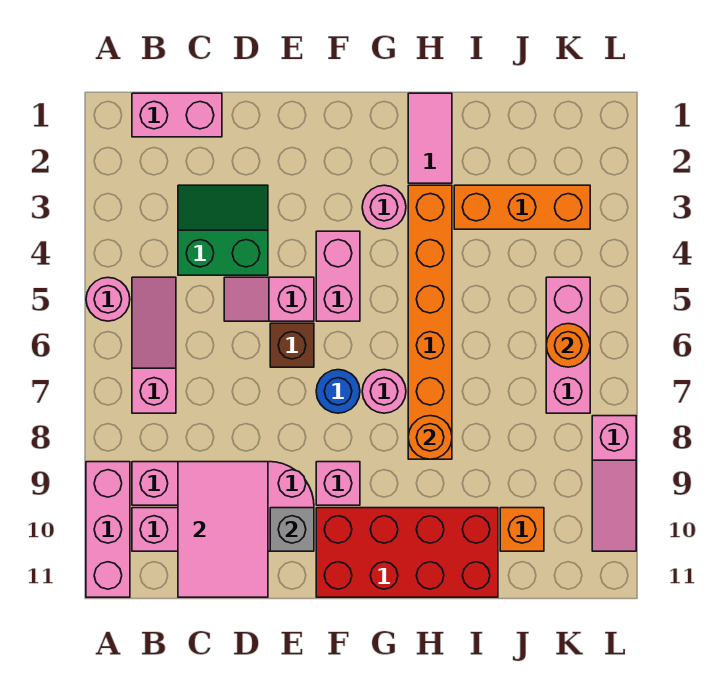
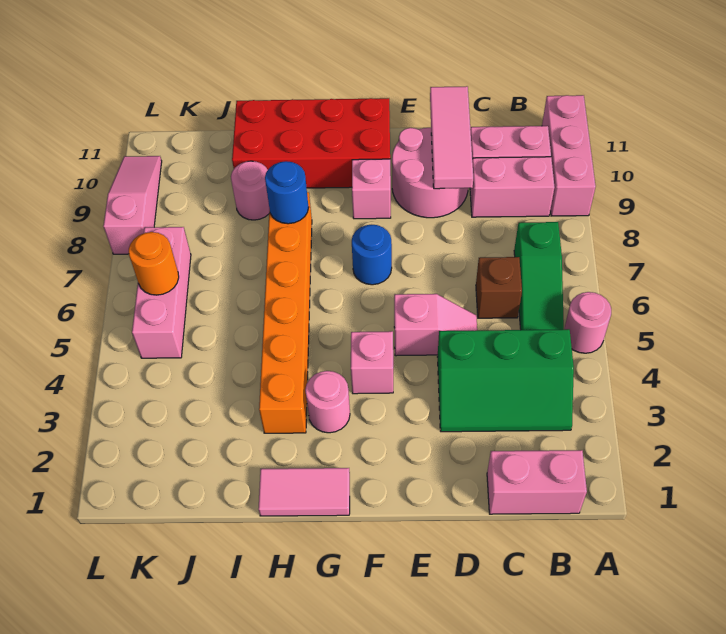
pink 1x3 slope [132,277,176,413] -> green 1x3 slope [514,222,564,330]
green 2x2 slope [178,185,268,275] -> green 2x3 slope [438,329,574,432]
pink 2x3 tile [178,462,268,597] -> pink 1x3 tile [430,86,473,189]
brown 1x1 brick [270,323,314,367] -> brown 1x1 brick moved to [476,257,522,318]
grey 1x1 brick [270,508,314,551] -> none
pink 1x2 brick [316,231,360,321] -> pink 1x1 brick [351,331,393,394]
pink 1x1 round brick [362,370,406,413] -> pink 1x1 round brick moved to [231,161,269,220]
pink 1x2 tile [408,93,452,183] -> pink 1x2 tile turned to [259,468,350,516]
orange 1x1 round brick [408,416,452,459] -> blue 1x1 round brick [265,161,309,224]
orange 1x3 brick [454,185,590,229] -> none
orange 1x1 brick [500,508,544,551] -> none

